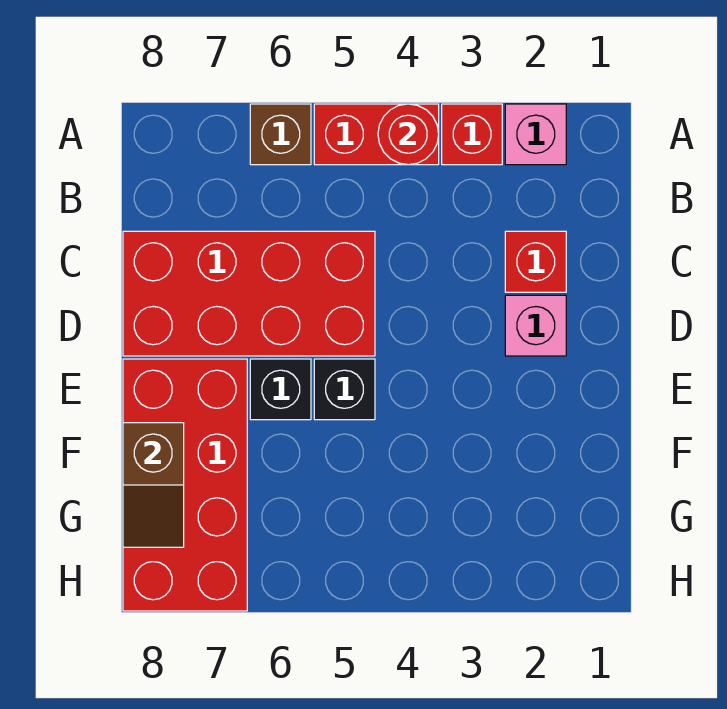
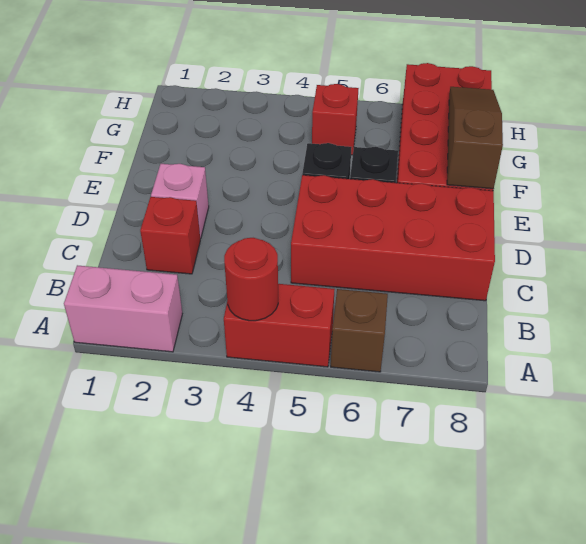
pink 1x1 brick [505,104,566,165] -> pink 1x2 brick [64,265,182,352]
red 1x1 brick [442,104,502,165] -> red 1x1 brick moved to [312,84,359,155]
brown 1x2 slope [123,423,184,547] -> brown 1x3 slope [447,87,503,189]

